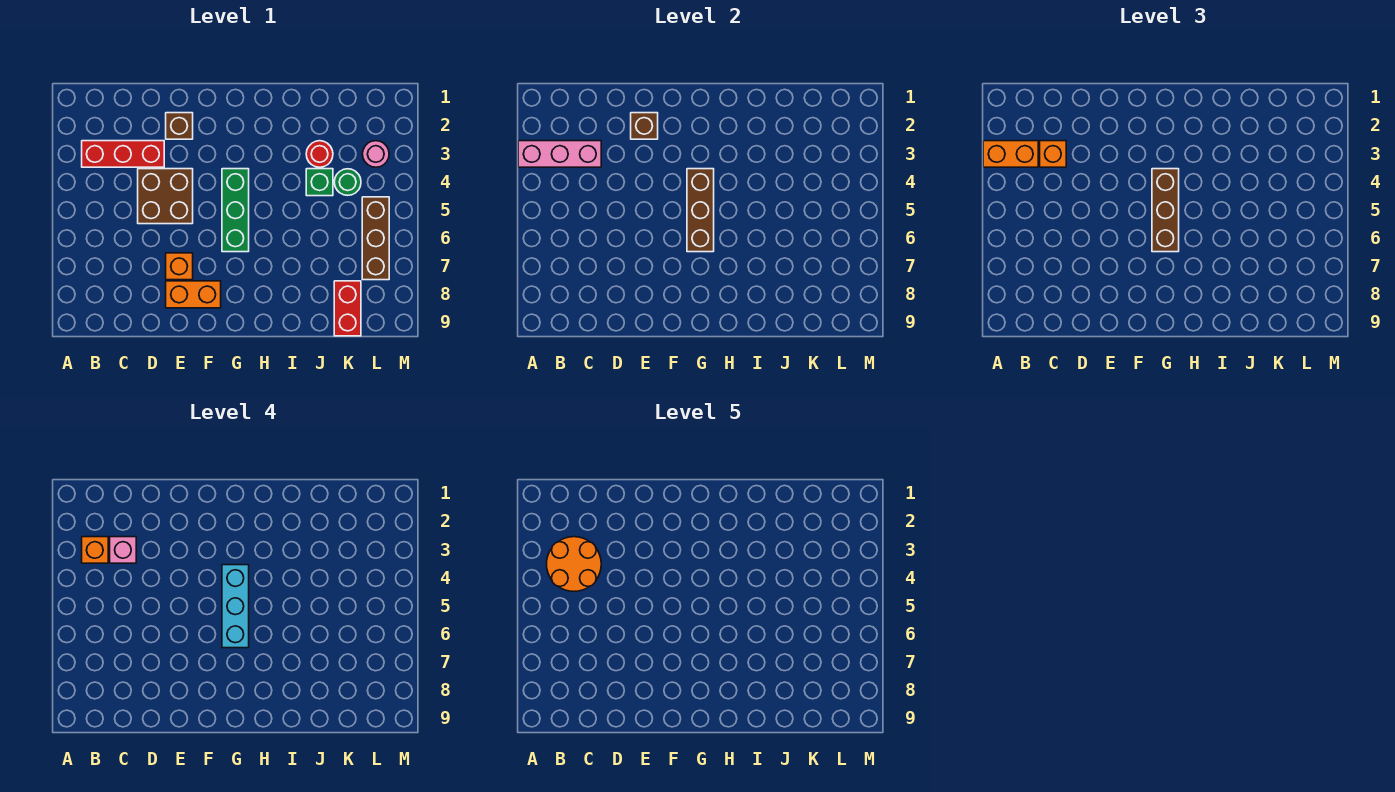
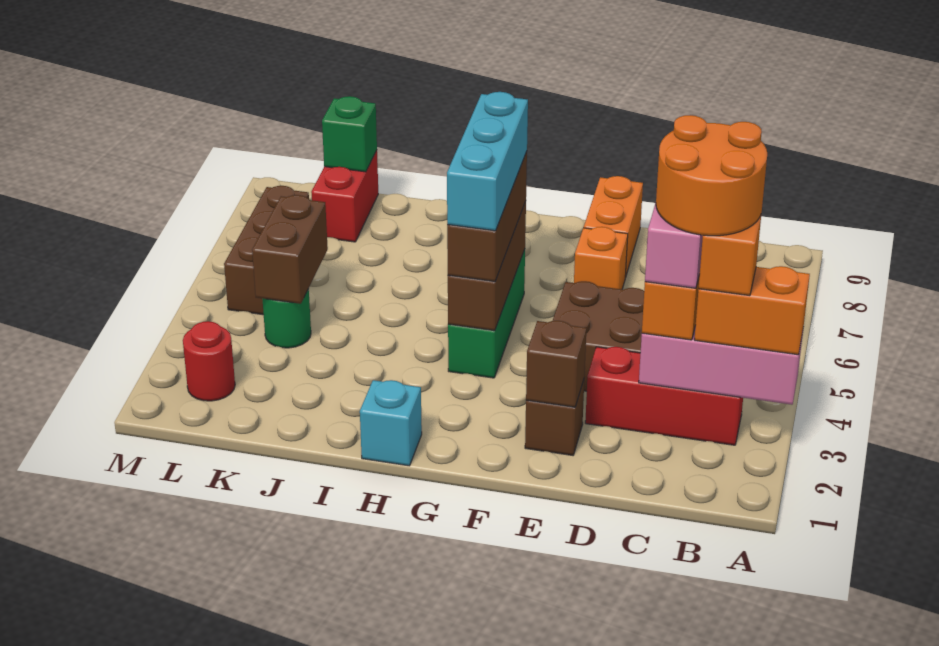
orange 1x2 brick [166,281,221,308] -> orange 1x2 brick turned to [584,176,643,278]
none -> cyan 1x1 brick [360,380,422,466]
red 1x1 round brick [306,141,333,167] -> red 1x1 round brick moved to [183,321,235,401]
green 1x1 brick [306,169,333,196] -> green 1x1 brick moved to [322,96,377,172]
none -> brown 1x2 brick [252,195,328,304]
pink 1x1 round brick [363,141,389,167] -> none

